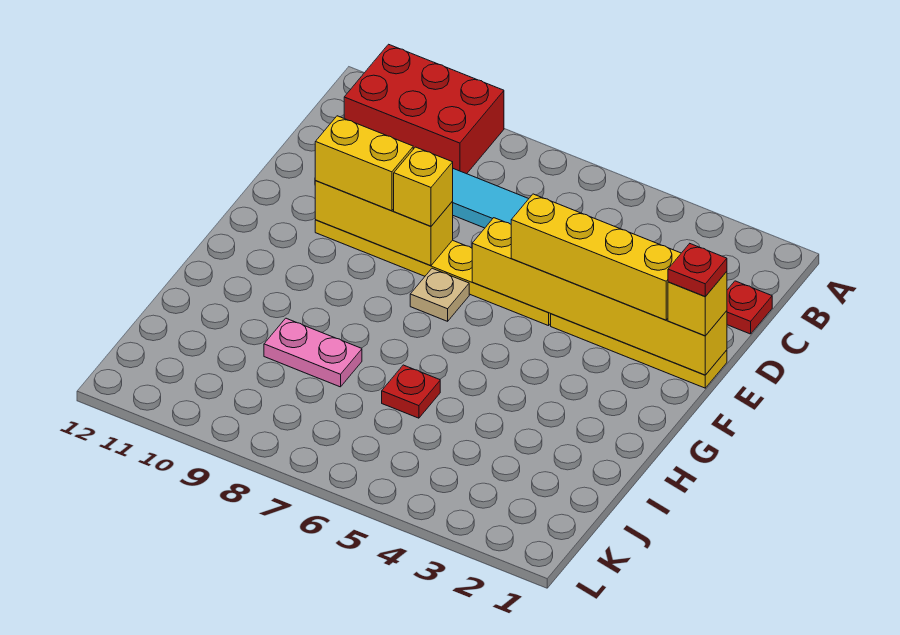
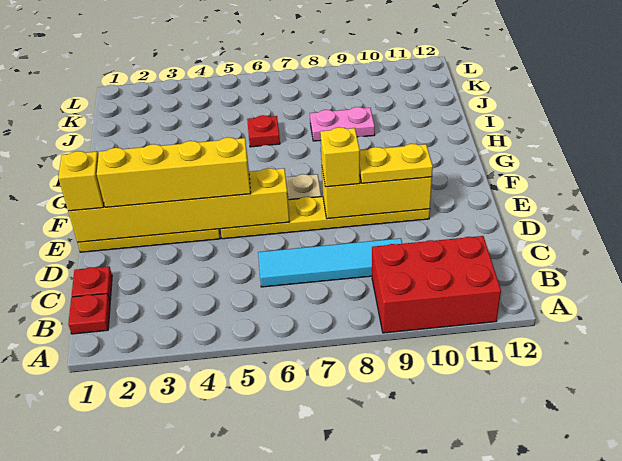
red 1x1 plate [668,244,727,296] -> red 1x1 plate moved to [68,294,110,334]
yellow 1x2 brick [315,116,413,211] -> yellow 1x2 plate [360,144,433,183]

